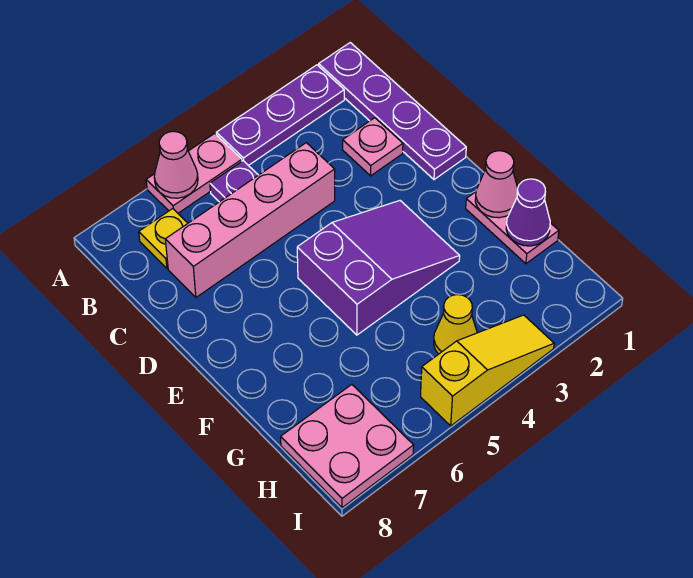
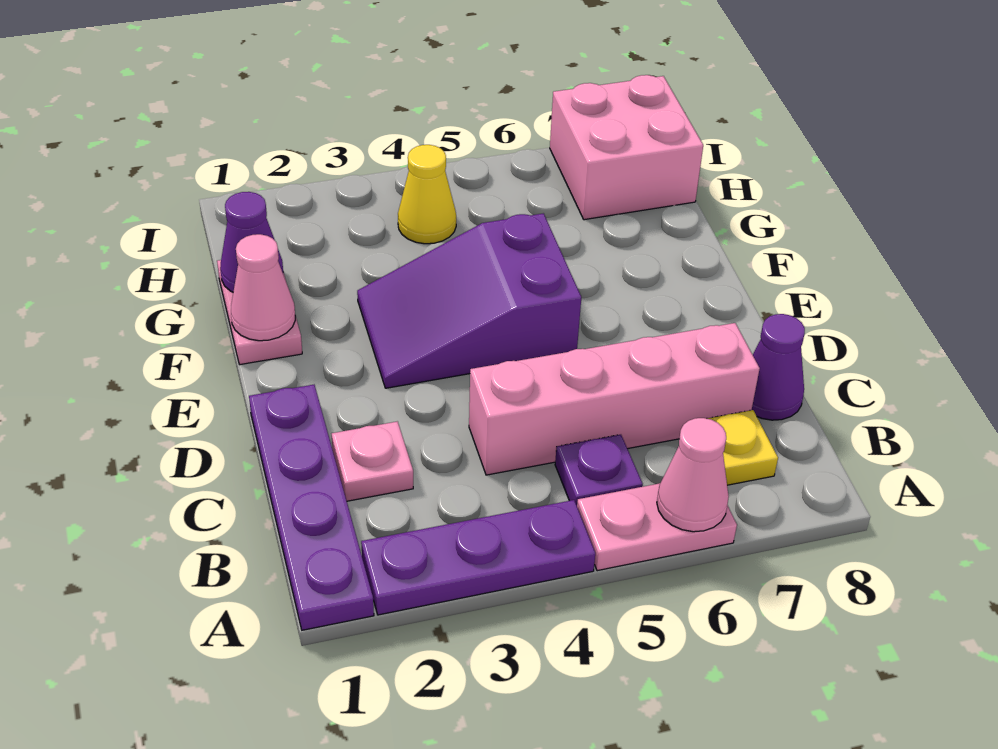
none -> purple 1x1 cone [752,314,805,420]
pink 2x2 plate [281,385,414,508] -> pink 2x2 brick [550,75,703,220]
yellow 1x3 slope [421,315,554,426] -> none

